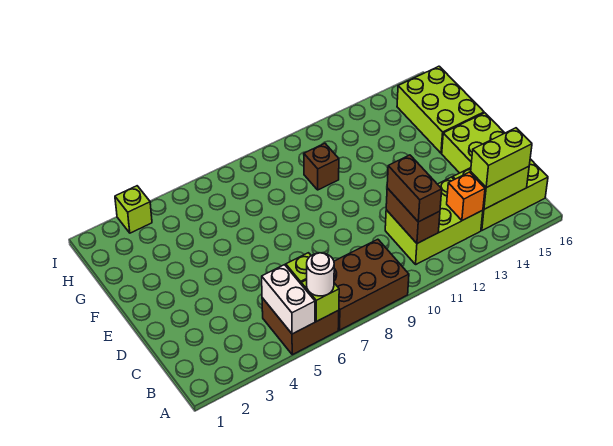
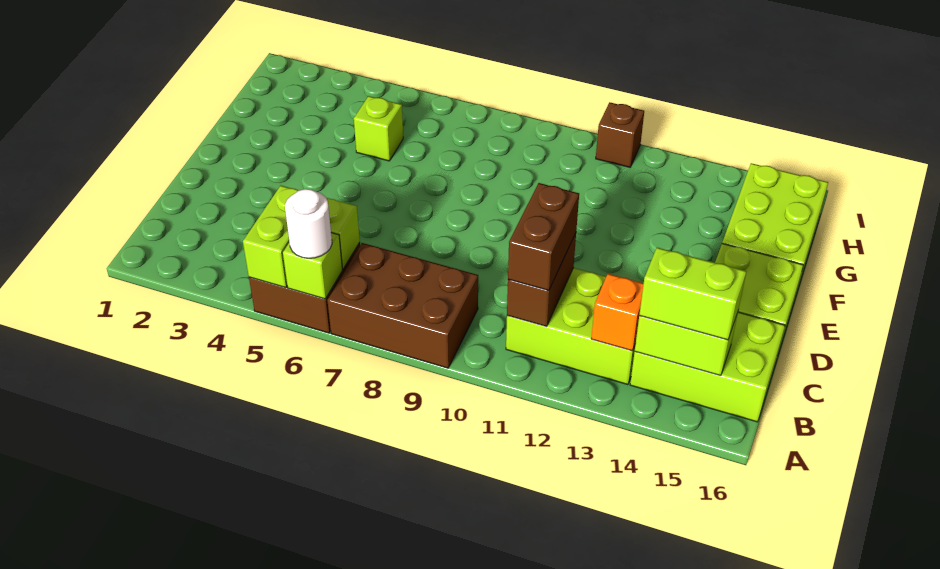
white 1x2 brick [262,265,315,334] -> lime 1x2 brick [243,186,299,288]
brown 1x1 brick [304,143,339,190] -> brown 1x1 brick moved to [596,102,644,167]
lime 1x1 brick [115,186,152,233] -> lime 1x1 brick moved to [354,96,403,161]

